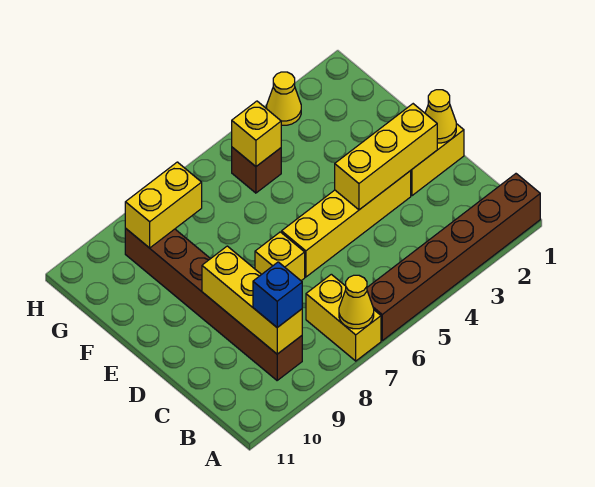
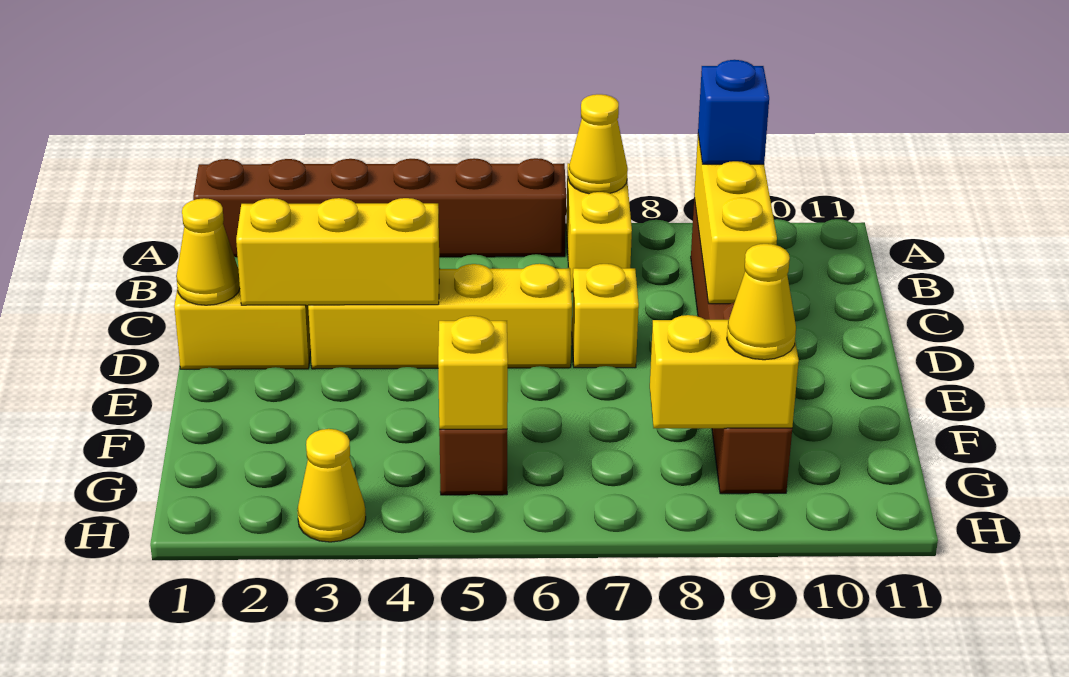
none -> yellow 1x1 cone [727,244,796,360]

